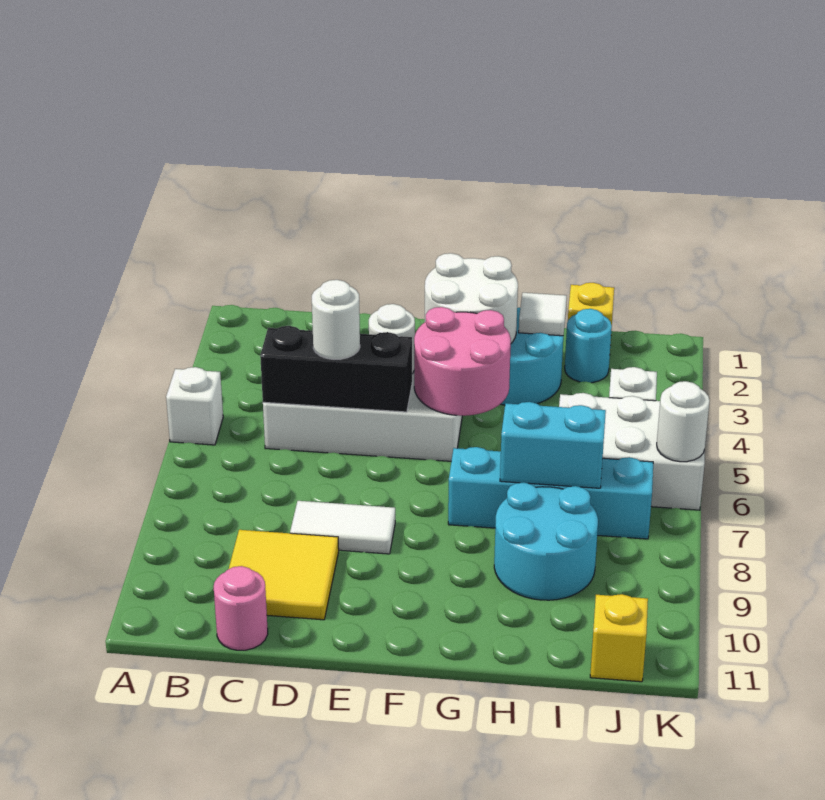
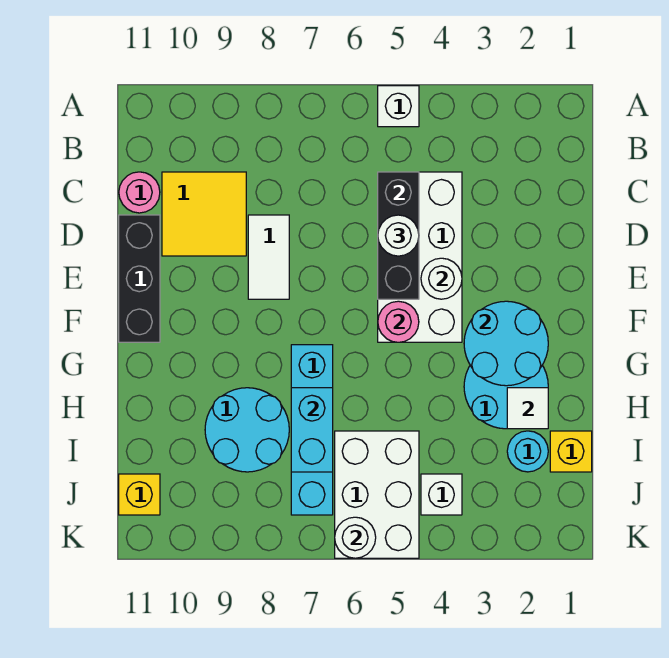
none -> black 1x3 brick [119,215,160,342]
white 2x2 round brick [425,253,518,343] -> cyan 2x2 round brick [464,301,548,386]
pink 2x2 round brick [414,307,511,416] -> pink 1x1 round brick [378,301,419,342]

